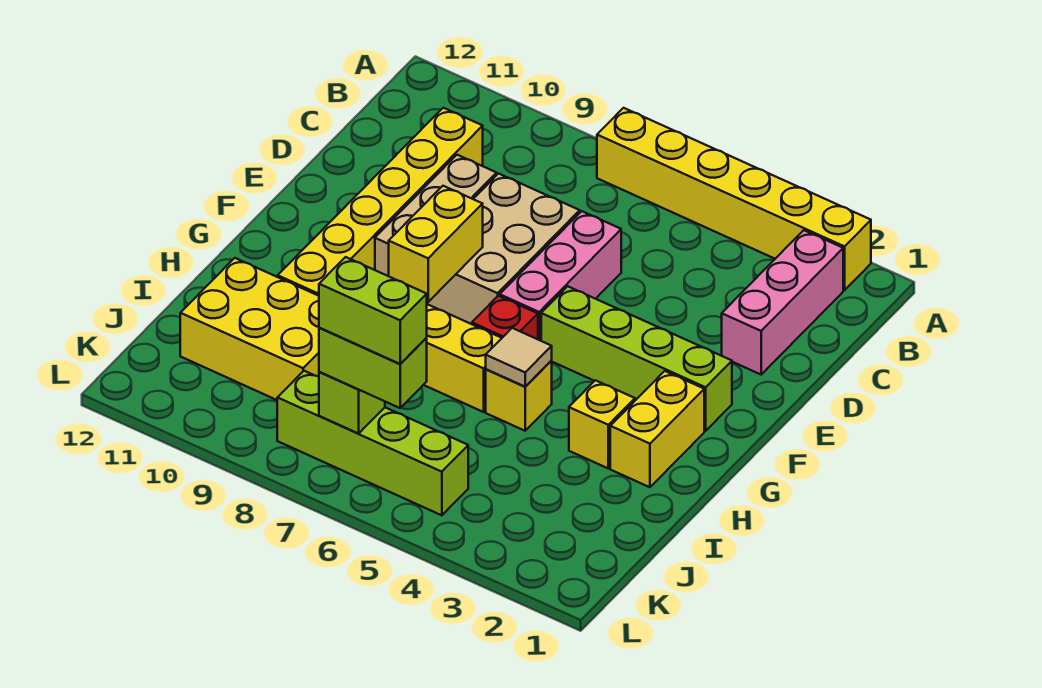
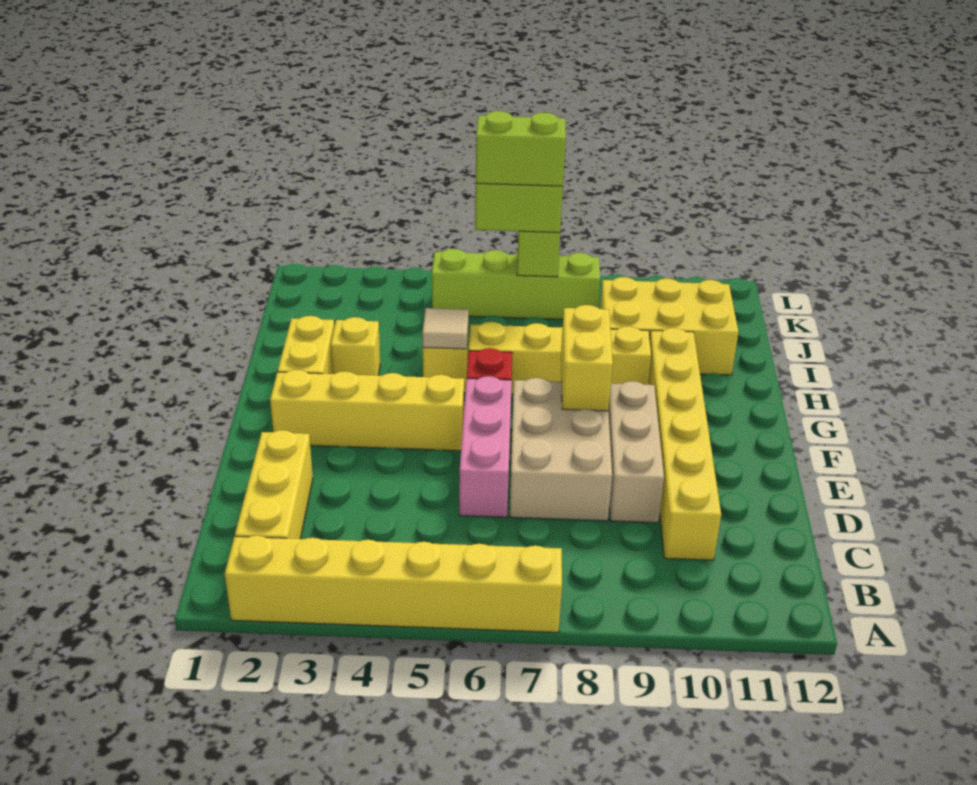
pink 1x3 brick [722,230,843,374] -> yellow 1x3 brick [235,430,313,539]
lime 1x4 brick [541,286,732,431] -> yellow 1x4 brick [270,370,464,451]

